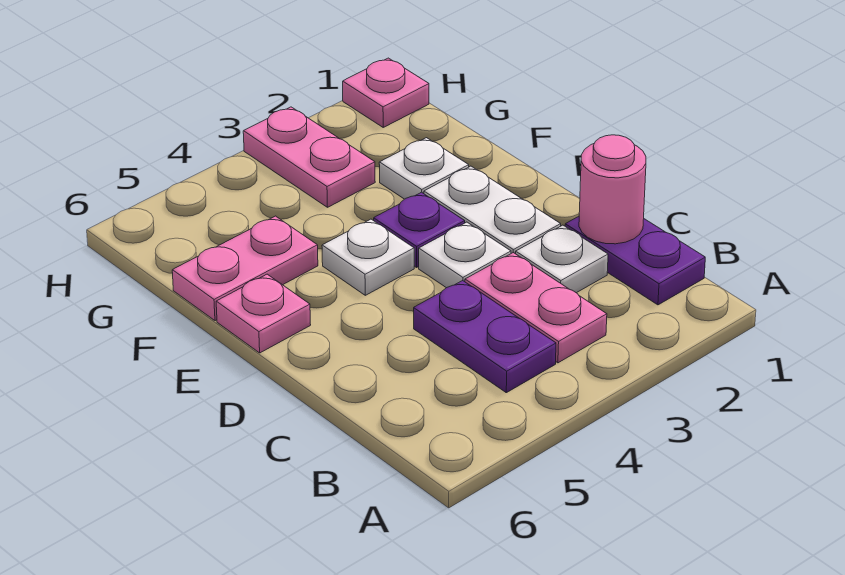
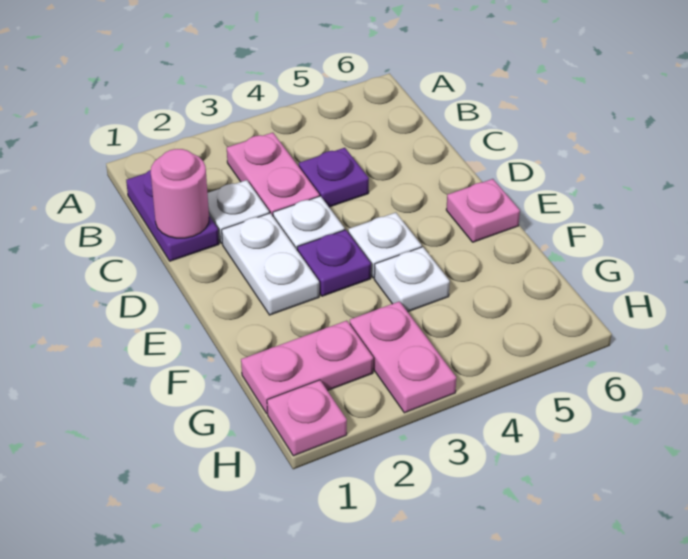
purple 1x2 plate [414,281,556,393] -> purple 1x1 plate [299,148,369,207]
white 1x1 plate [379,138,469,199] -> white 1x1 plate moved to [374,247,450,312]
pink 1x2 plate [172,216,318,321] -> pink 1x2 plate moved to [241,321,373,414]

